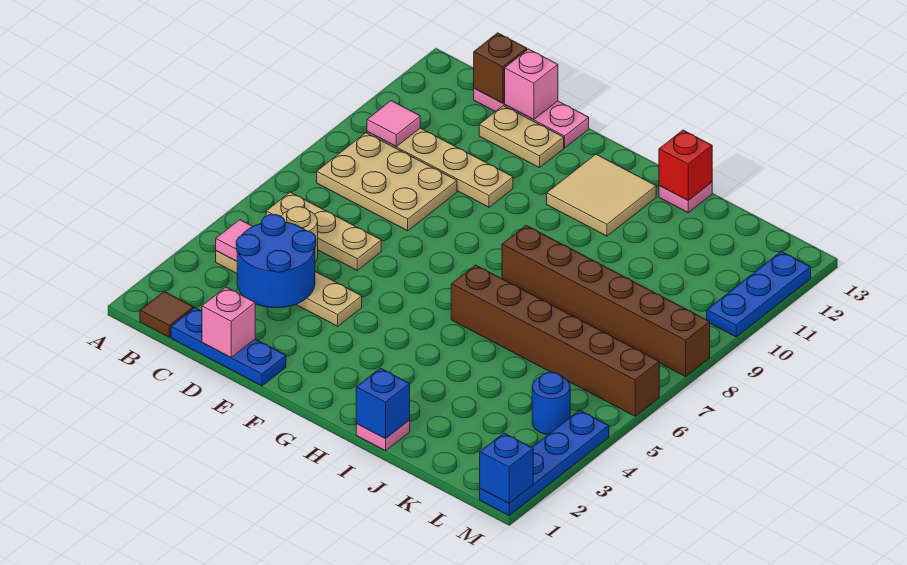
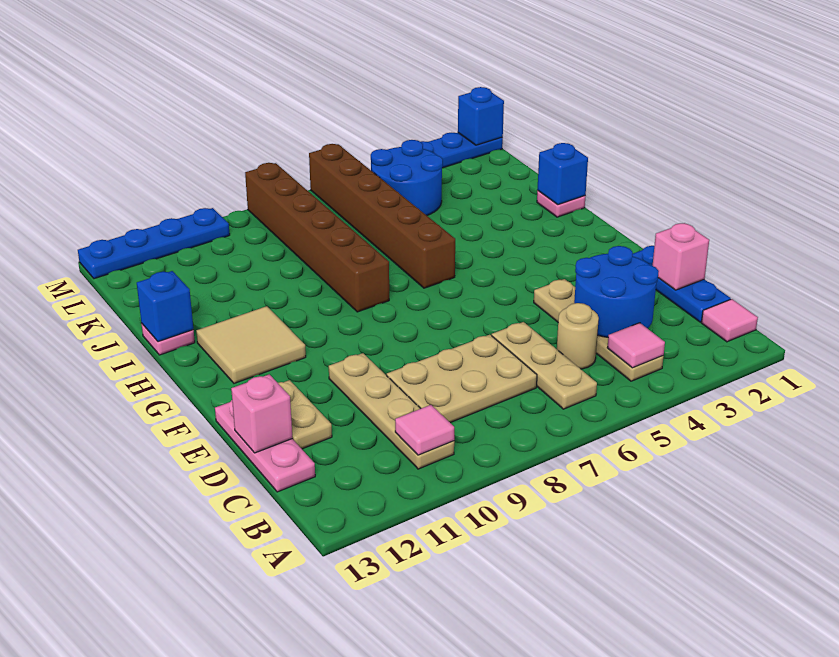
brown 1x1 tile [140,292,194,337] -> pink 1x1 tile [702,299,758,342]
tan 2x3 plate [317,133,457,231] -> tan 2x3 plate turned to [387,335,537,423]
brown 1x1 brick [474,33,527,103] -> none
red 1x1 brick [659,130,712,200] -> blue 1x1 brick [137,271,193,342]
blue 1x1 round brick [532,373,570,435] -> blue 2x2 round brick [371,140,443,215]
blue 1x3 plate [707,251,811,337] -> blue 1x4 plate [78,208,230,279]

